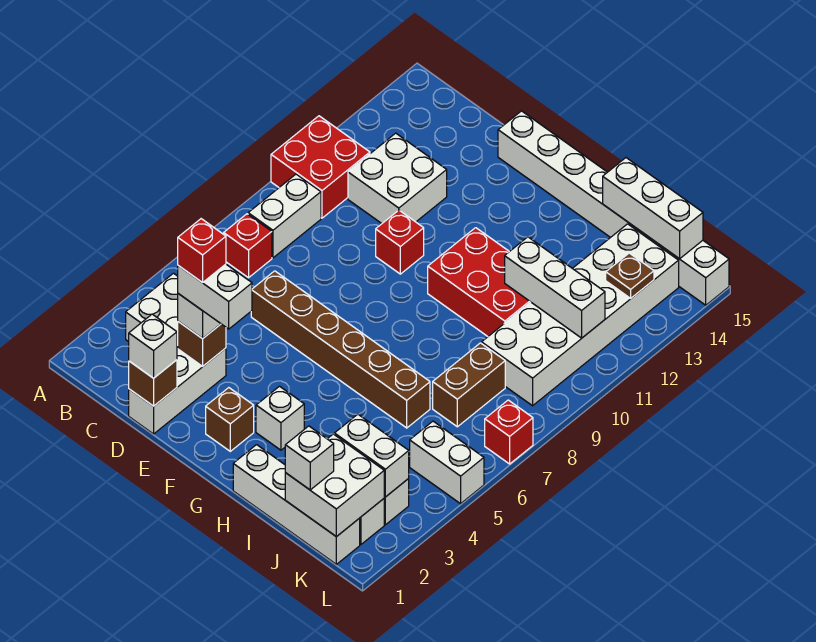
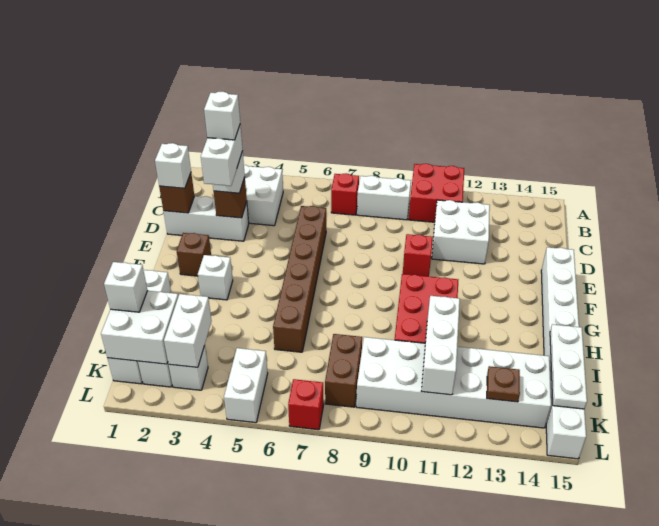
red 1x1 brick [178,219,226,283] -> white 1x1 brick [204,91,240,140]
white 1x3 brick [603,158,703,259] -> white 1x3 plate [550,324,587,409]
brown 1x2 brick [433,343,505,427] -> brown 1x2 brick turned to [325,334,362,407]

